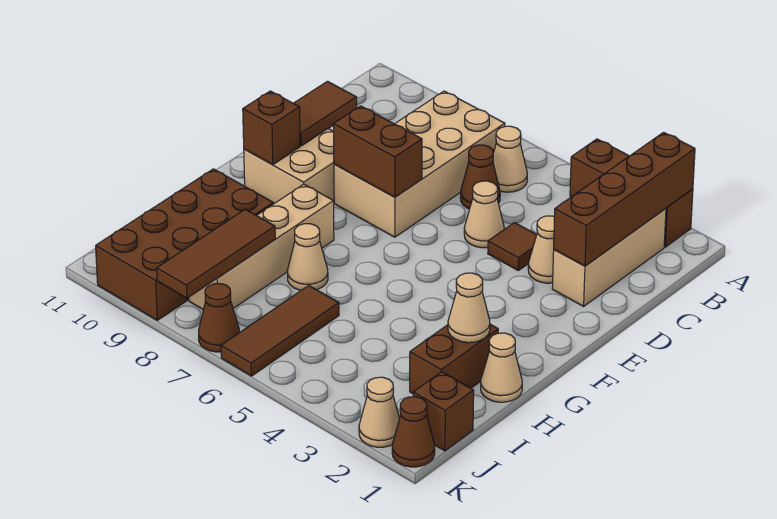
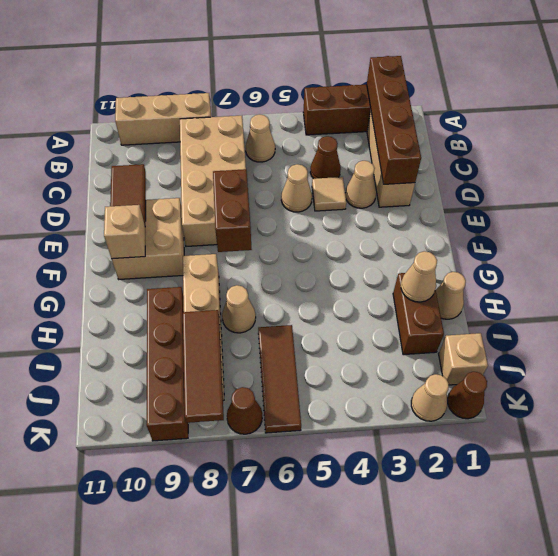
none -> tan 1x3 brick [115,93,211,145]
brown 1x1 cone [460,145,500,209] -> brown 1x1 cone moved to [310,136,341,179]
brown 1x1 tile [488,223,537,270] -> tan 1x1 tile [312,177,346,211]
brown 1x2 brick [333,106,422,197] -> brown 1x2 brick turned to [213,169,252,252]
brown 1x1 brick [243,91,300,165] -> tan 1x1 brick [104,205,145,259]
brown 2x4 brick [96,169,273,320] -> brown 1x4 brick [147,287,188,441]
brown 1x1 brick [413,372,474,451] -> tan 1x1 brick [439,333,488,385]

